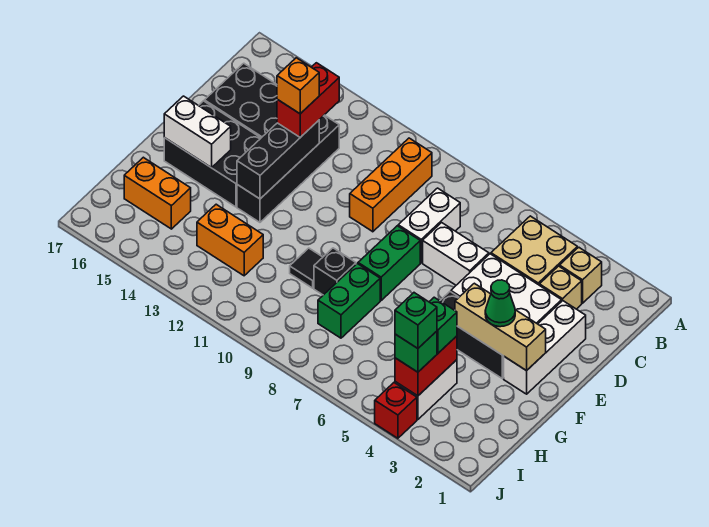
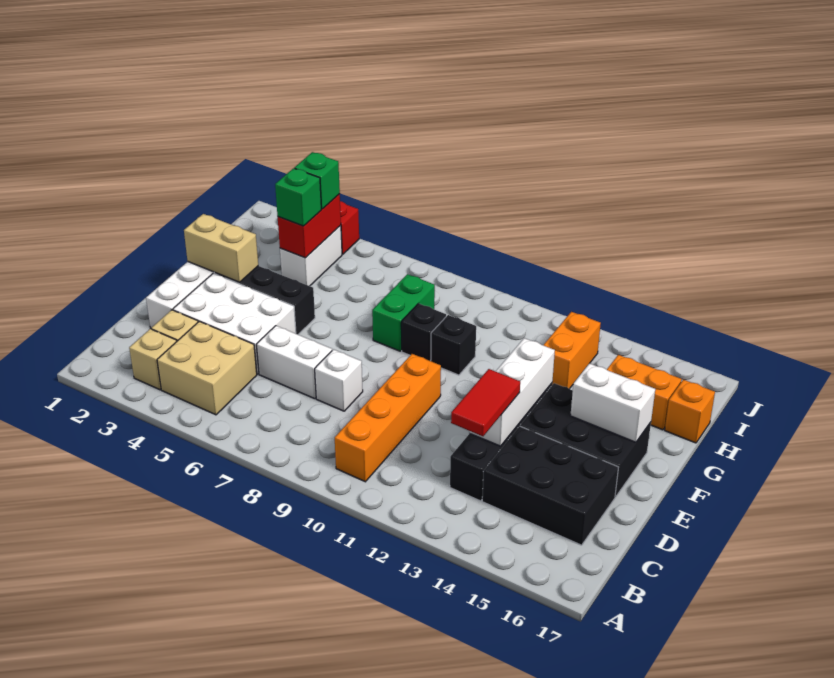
orange 1x3 brick [350,138,432,232] -> orange 1x4 brick [335,354,441,482]
white 1x2 brick [398,188,460,263] -> white 1x1 brick [315,349,363,411]
red 1x2 brick [277,63,339,137] -> red 1x2 tile [451,369,520,436]
black 1x3 brick [237,120,319,199] -> white 1x3 brick [469,338,555,446]
orange 1x1 brick [277,58,319,114] -> orange 1x1 brick moved to [665,380,715,443]
green 1x2 brick [358,226,420,300] -> none
tan 1x3 brick [455,283,546,371] -> tan 1x2 brick [184,214,258,282]
green 1x1 cone [485,280,515,327] -> none
black 1x1 tile [290,248,323,288] -> black 1x1 brick [431,315,476,375]
orange 1x2 brick [197,204,263,276] -> orange 1x2 brick turned to [544,312,601,389]
green 1x1 brick [395,293,437,348] -> none

